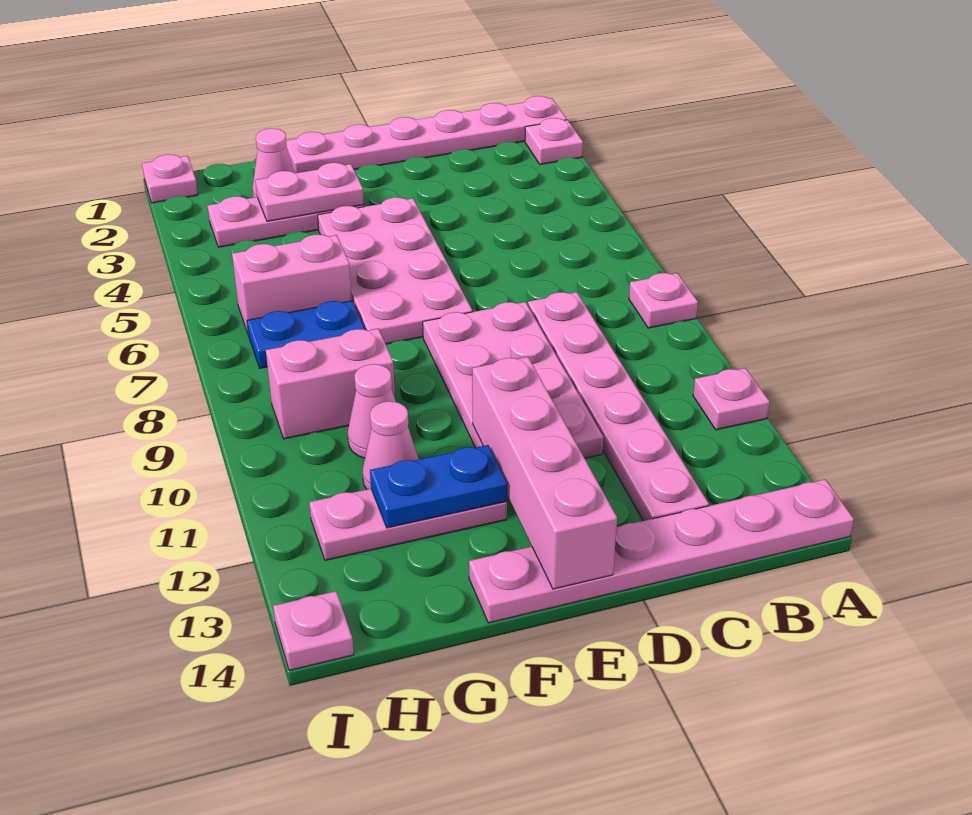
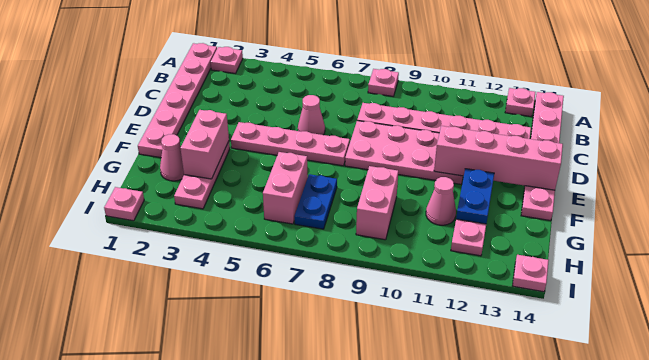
pink 1x1 plate [693,368,769,430] -> pink 1x1 plate moved to [505,88,535,117]
pink 2x4 plate [318,197,472,344] -> pink 1x4 plate [231,122,350,166]
pink 1x2 plate [255,163,364,221] -> pink 1x2 brick [180,110,229,179]
pink 1x1 cone [348,364,396,458] -> pink 1x1 cone moved to [298,95,325,135]

